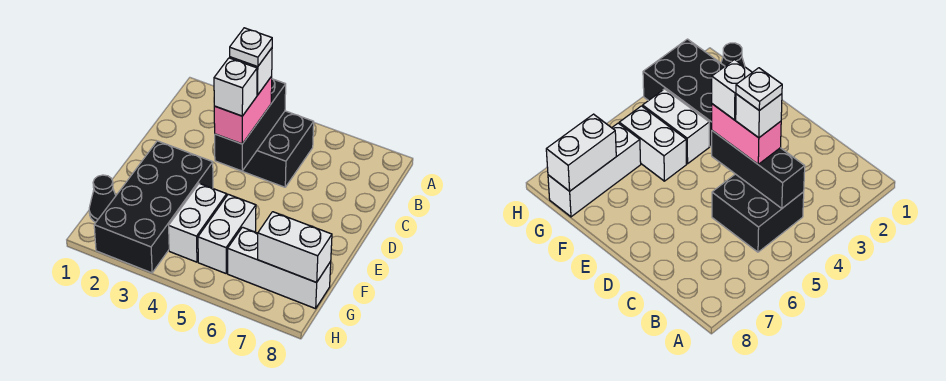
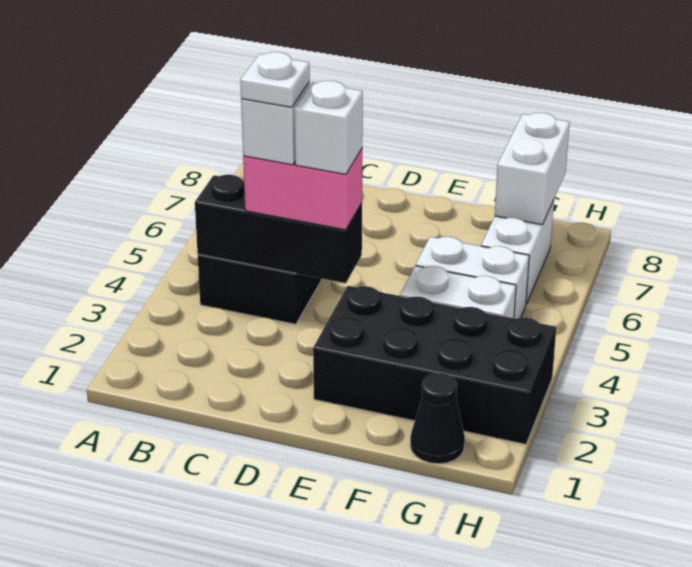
white 1x3 brick [228,227,331,309] -> white 1x2 brick [481,200,554,304]

